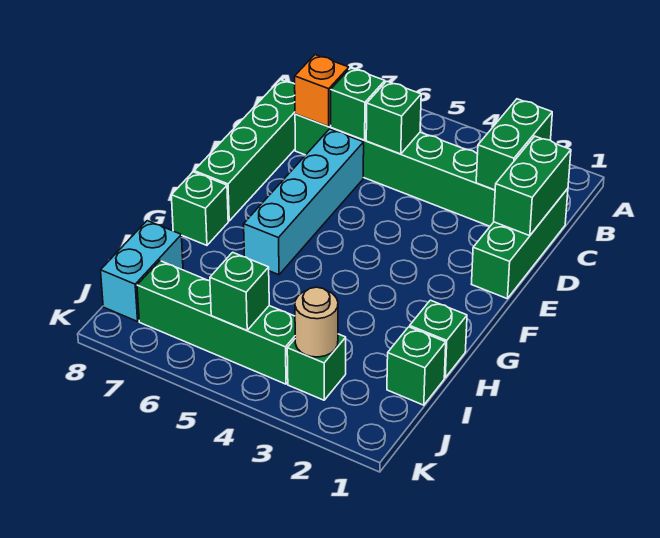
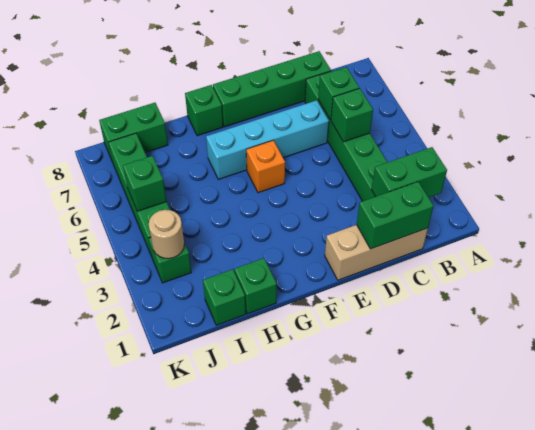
green 1x3 brick [472,189,568,298] -> tan 1x3 brick [325,225,428,280]
orange 1x1 brick [295,55,349,126] -> orange 1x1 brick moved to [246,140,285,193]
cyan 1x2 brick [101,221,183,321] -> green 1x2 brick [99,103,168,162]

